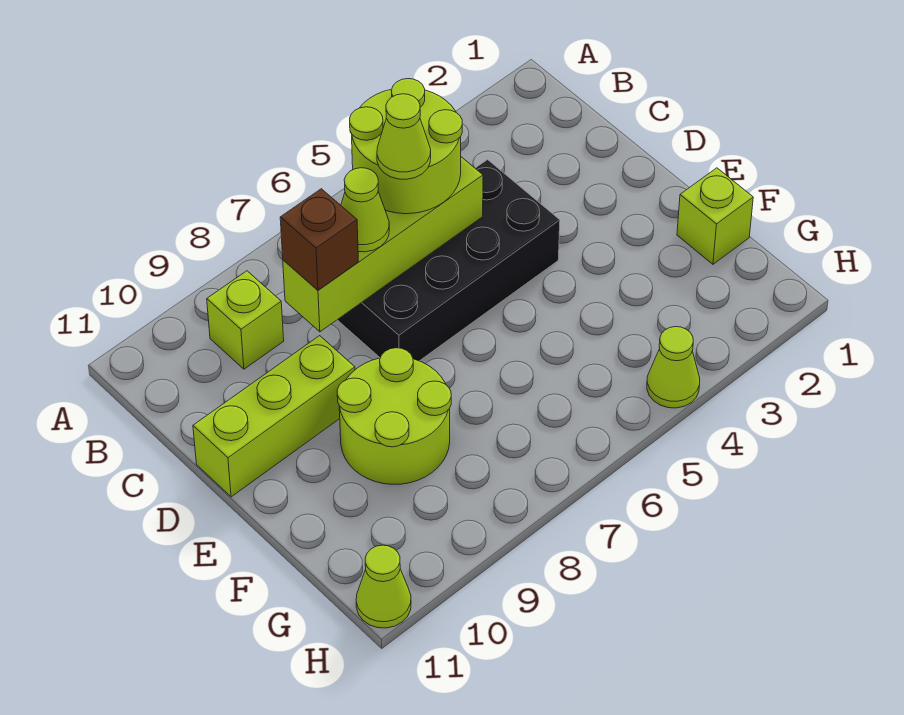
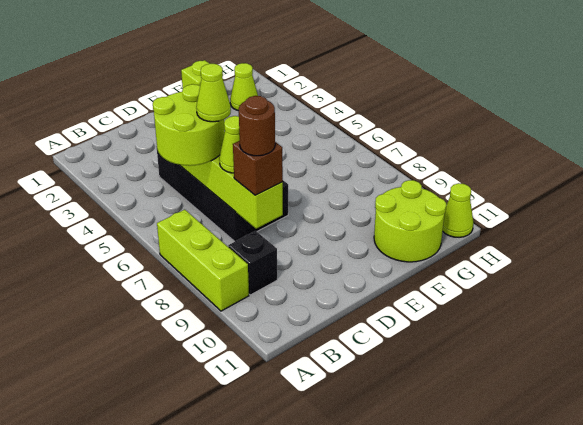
lime 1x1 brick [207,271,284,369] -> black 1x1 brick [228,231,277,295]
none -> brown 1x1 round brick [239,96,275,156]
lime 1x3 brick [193,336,355,497] -> lime 1x3 brick moved to [157,210,249,311]
lime 2x2 round brick [337,348,451,484] -> lime 2x2 round brick moved to [374,180,446,262]
lime 1x1 cone [647,327,700,408] -> lime 1x1 cone moved to [230,63,258,111]

